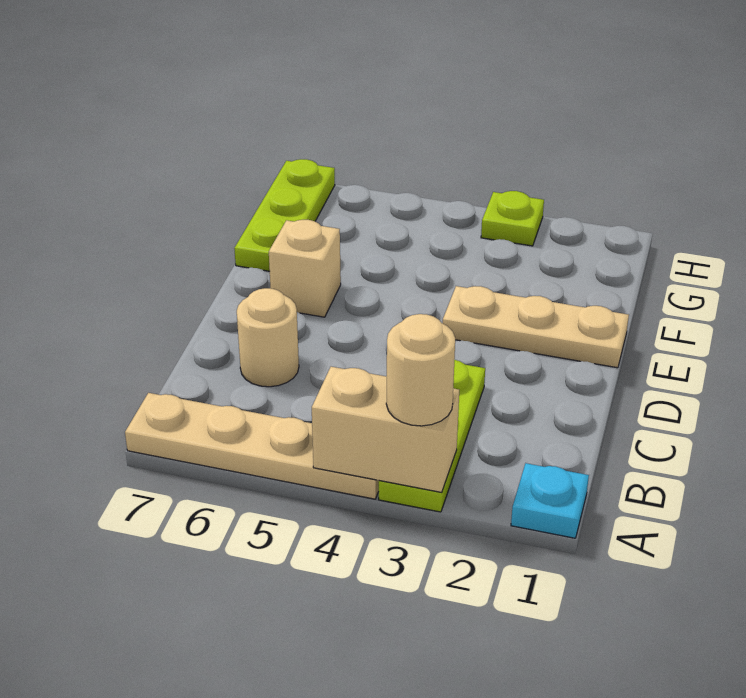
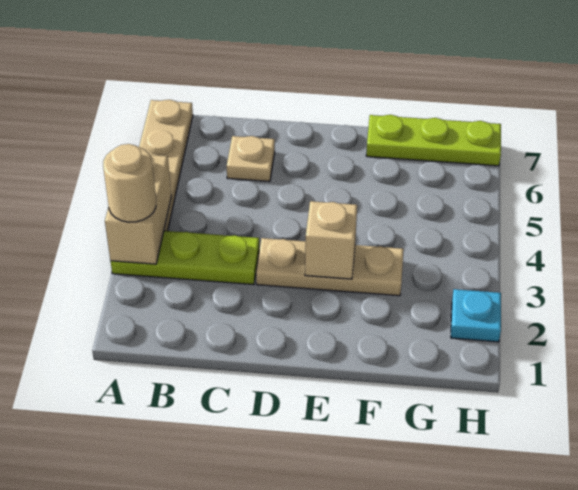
cyan 1x1 plate [511,463,589,538] -> cyan 1x1 plate moved to [451,289,501,342]
tan 1x1 round brick [237,288,299,387] -> tan 1x1 plate [227,136,275,182]
tan 1x3 plate [443,286,629,368] -> tan 1x3 plate turned to [256,238,404,296]
tan 1x1 brick [269,220,341,317] -> tan 1x1 brick moved to [305,201,357,279]
lime 1x1 plate [481,191,544,246] -> none

